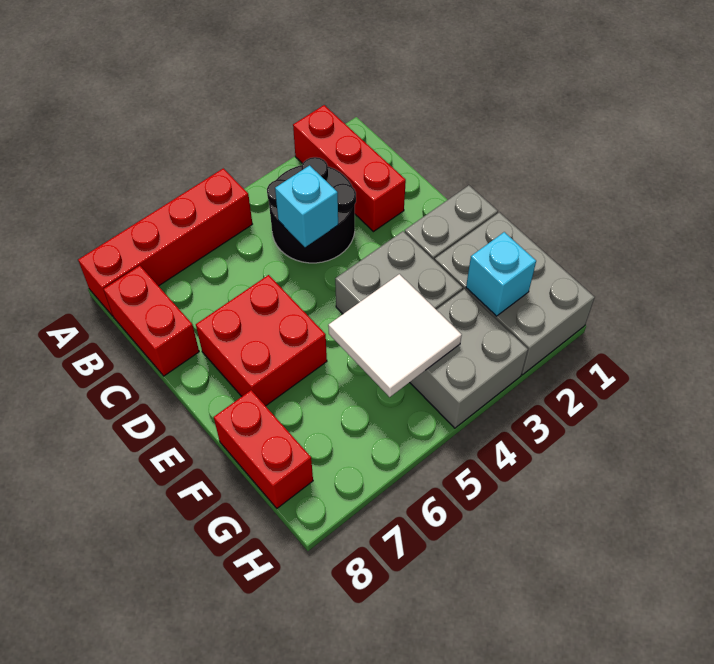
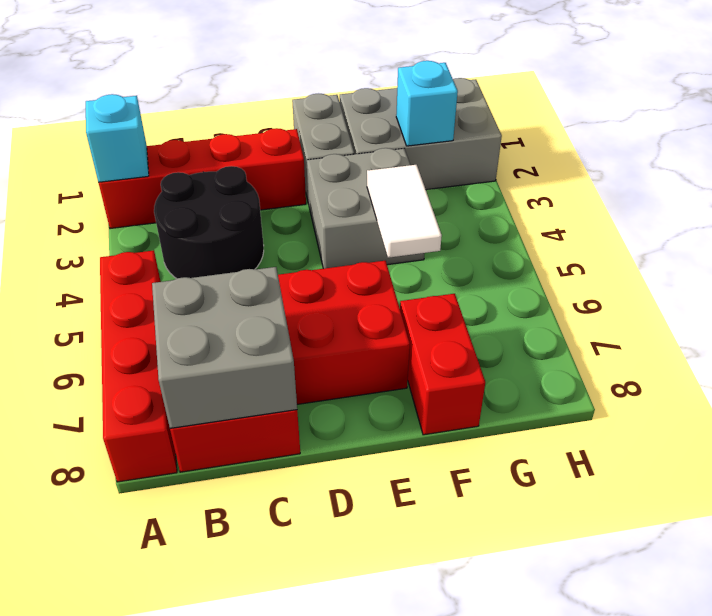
red 1x3 brick [293,105,406,232] -> red 1x4 brick [99,128,306,229]
cyan 1x1 brick [275,165,338,247] -> cyan 1x1 brick moved to [86,94,149,182]
white 2x2 tile [328,274,462,397] -> white 1x2 tile [367,165,442,258]
red 1x2 brick [214,390,313,508] -> red 1x2 brick turned to [400,294,485,435]
grey 2x2 brick [410,289,528,428] -> grey 2x2 brick moved to [152,267,297,428]

